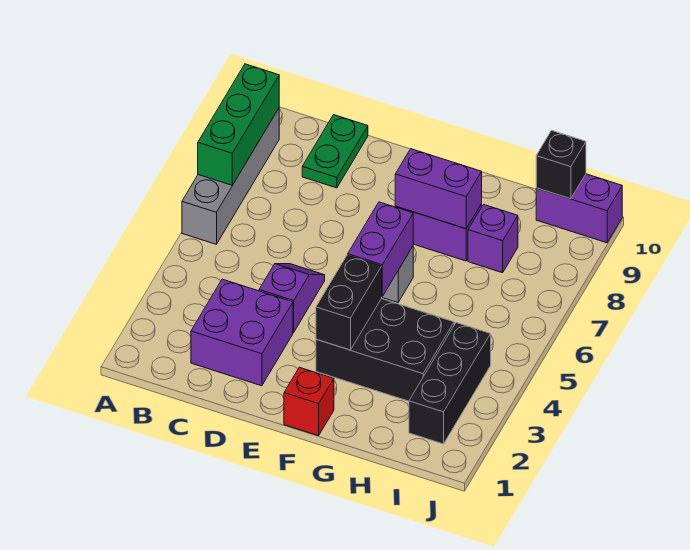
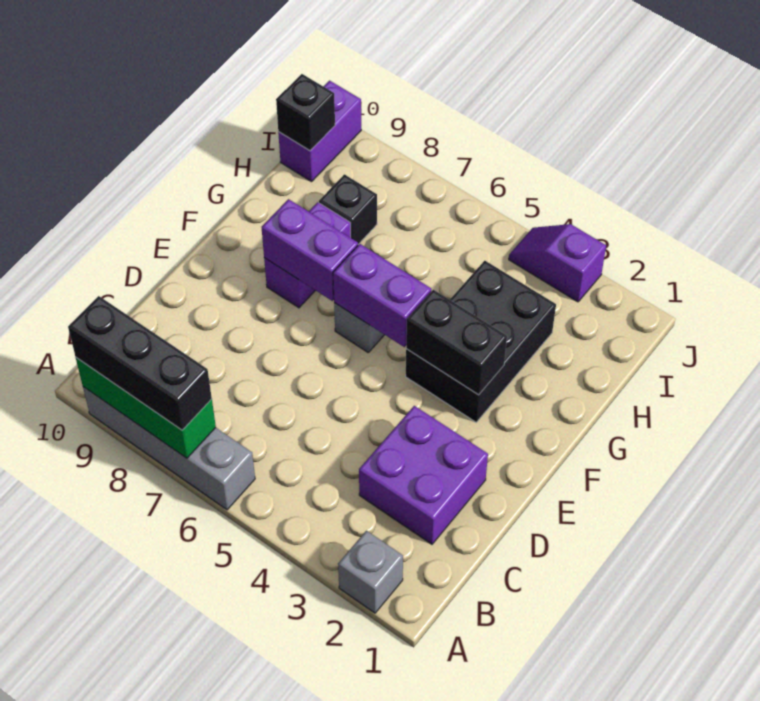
none -> grey 1x1 brick [338,531,403,613]
green 1x2 plate [302,115,368,188] -> none
purple 1x2 slope [259,264,325,333] -> purple 1x2 slope moved to [509,224,606,302]
red 1x1 brick [284,367,334,436] -> none
purple 1x2 brick [395,149,482,229] -> purple 1x2 brick turned to [262,199,358,301]
purple 1x1 brick [468,205,518,273] -> black 1x1 brick [319,174,377,244]
black 1x3 brick [409,323,491,444] -> black 1x3 brick moved to [68,296,212,430]

